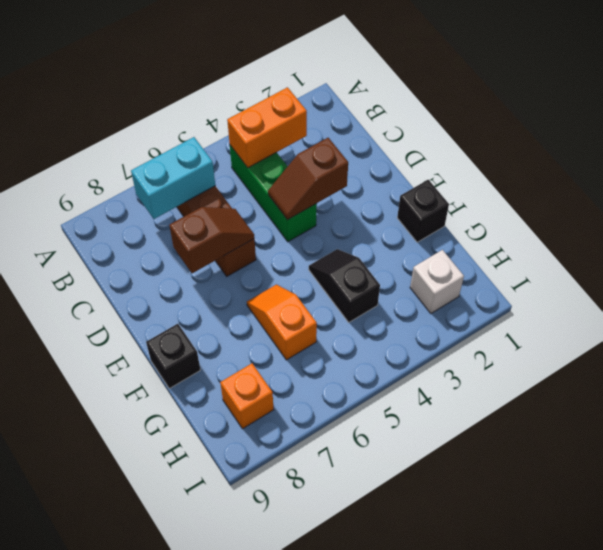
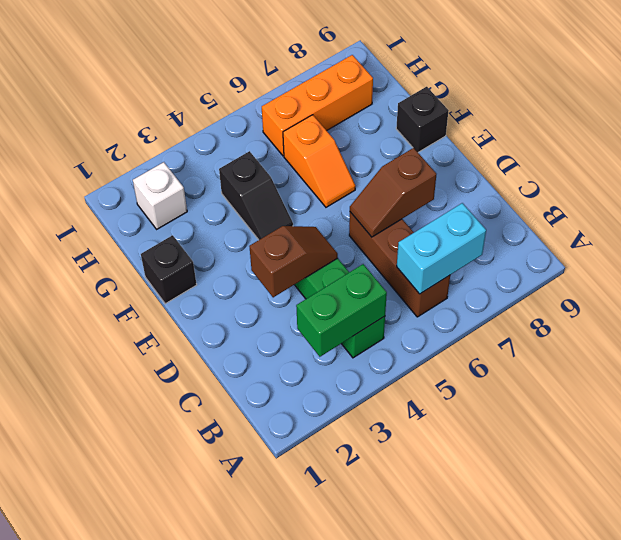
orange 1x2 brick [227,87,307,168] -> green 1x2 brick [296,264,387,357]
orange 1x1 brick [220,363,274,429] -> orange 1x3 brick [262,55,373,156]

